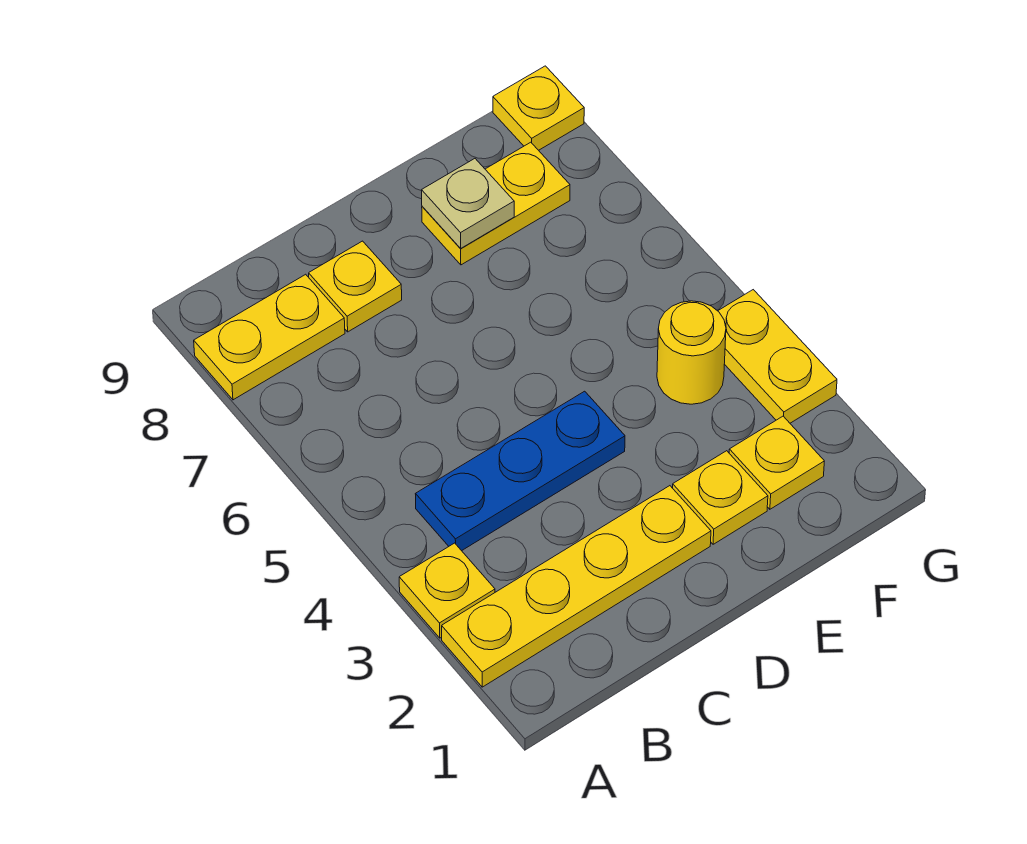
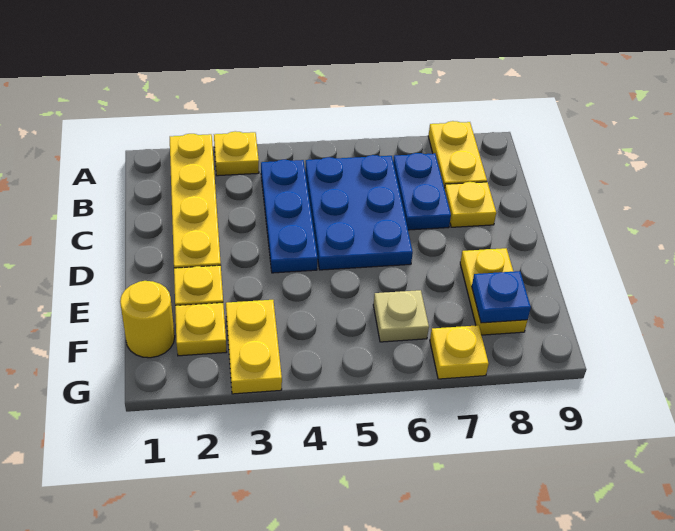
none -> blue 2x3 plate [305,155,413,270]
none -> blue 1x2 plate [393,153,451,230]
tan 1x1 plate [422,159,514,249] -> tan 1x1 plate moved to [373,290,429,342]
yellow 1x1 round brick [657,301,726,404] -> yellow 1x1 round brick moved to [120,281,175,358]
none -> blue 1x1 plate [472,271,531,323]
yellow 1x2 plate [718,290,837,423] -> yellow 1x2 plate turned to [226,300,282,394]
yellow 1x1 plate [493,66,584,150] -> yellow 1x1 plate moved to [430,325,489,379]

